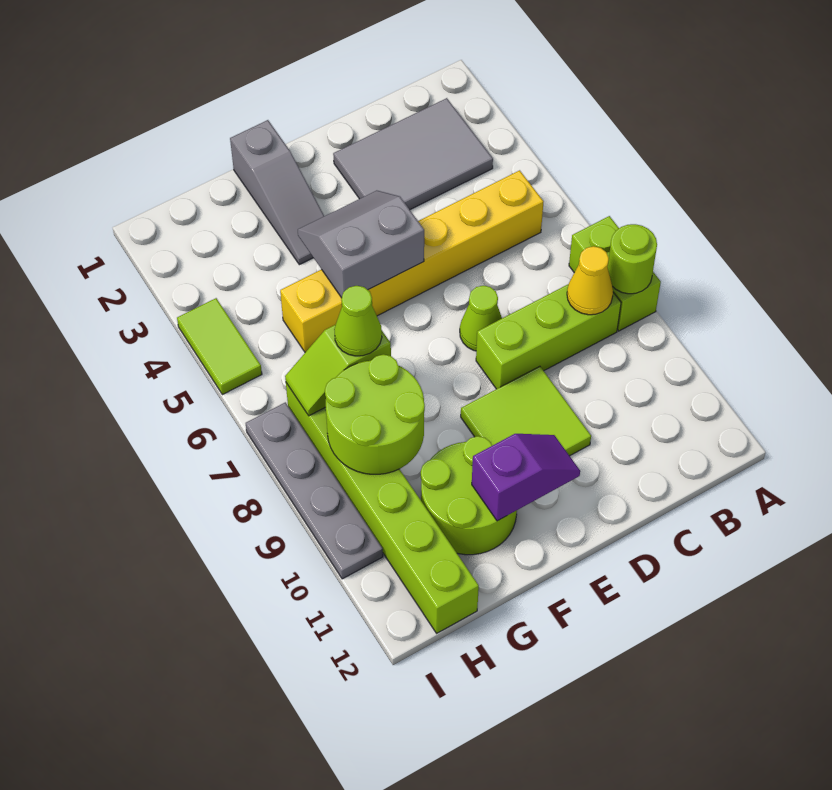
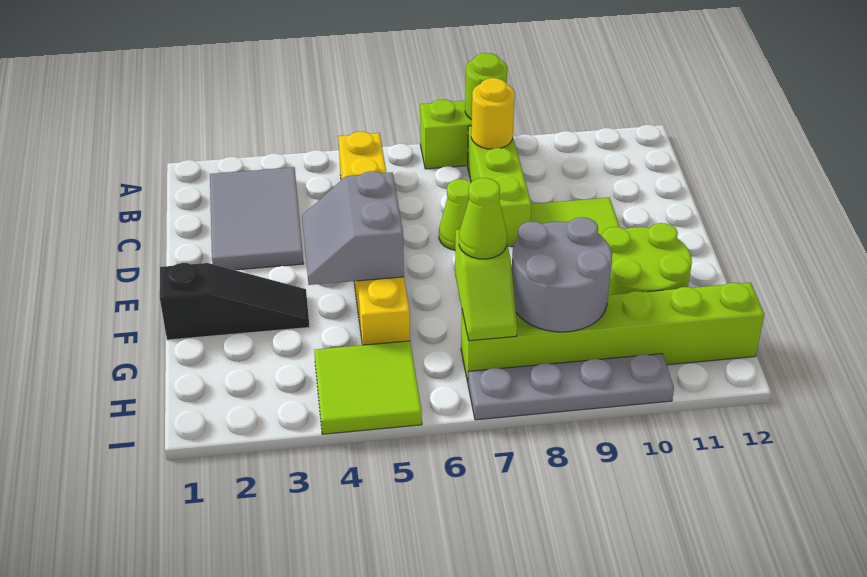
yellow 1x1 cone [567,246,613,315] -> yellow 1x1 round brick [471,78,515,149]
purple 1x2 slope [472,434,580,521] -> none
grey 1x3 slope [230,120,324,265] -> black 1x3 slope [160,263,309,340]
lime 2x2 round brick [325,354,425,474] -> grey 2x2 round brick [512,217,612,332]
lime 1x2 tile [177,298,262,395] -> lime 2x2 tile [314,341,422,434]

